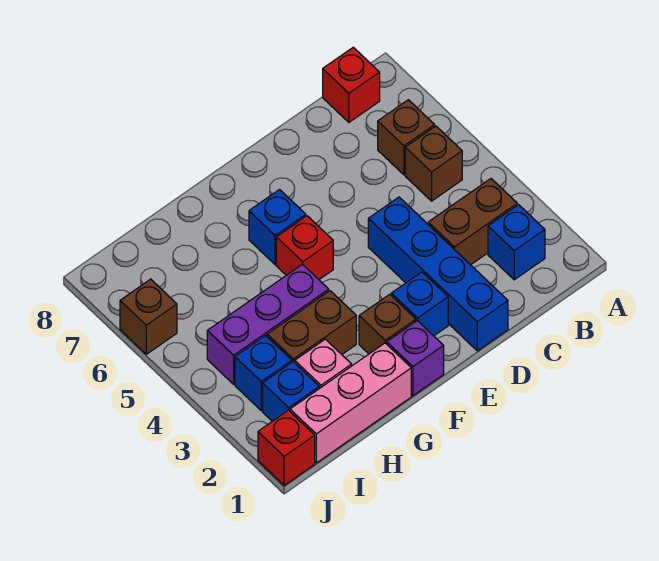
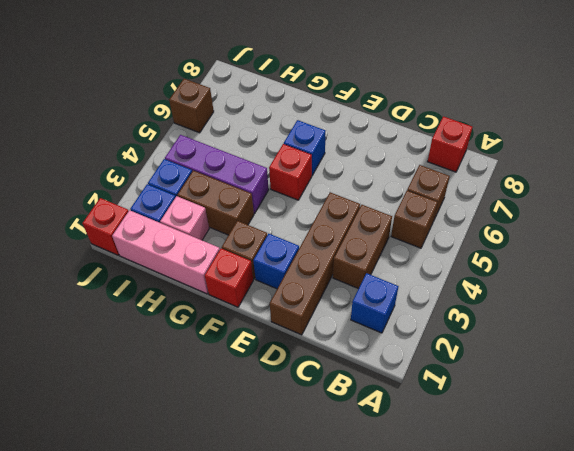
brown 1x2 brick [428,179,517,265] -> brown 1x2 brick turned to [333,205,392,289]
blue 1x4 brick [368,197,508,351] -> brown 1x4 brick [270,192,360,335]
purple 1x1 brick [387,321,444,396] -> red 1x1 brick [205,249,253,307]

